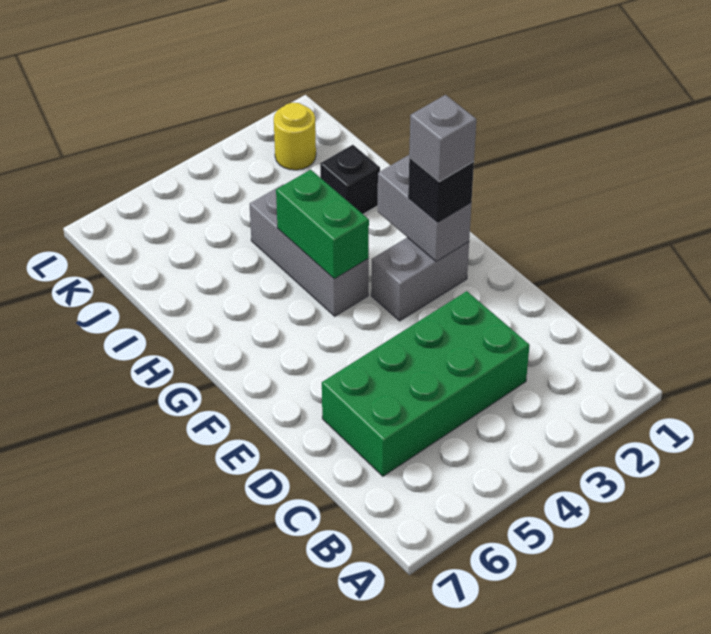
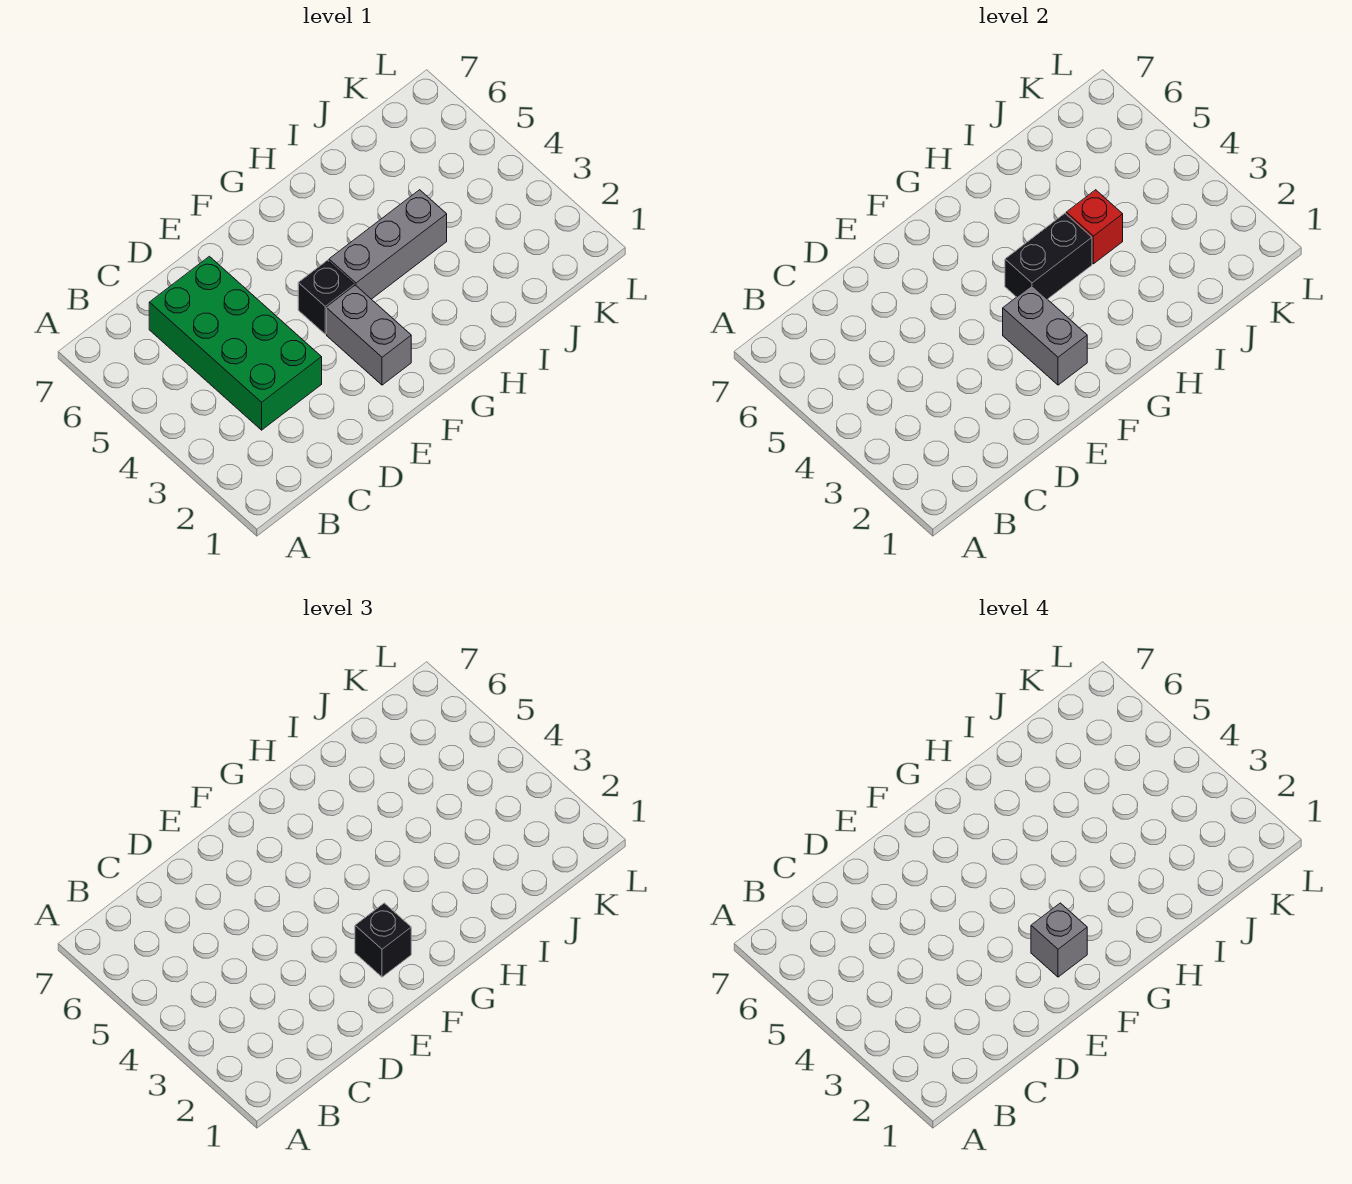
grey 1x2 brick [378,155,471,261] -> grey 1x2 brick turned to [1003,286,1087,385]
green 1x2 brick [276,170,369,279] -> black 1x2 brick [1005,213,1092,299]
black 1x1 brick [320,145,380,214] -> black 1x1 brick moved to [298,260,355,334]
none -> red 1x1 brick [1066,190,1123,264]
yellow 1x1 round brick [274,103,316,170] -> none

